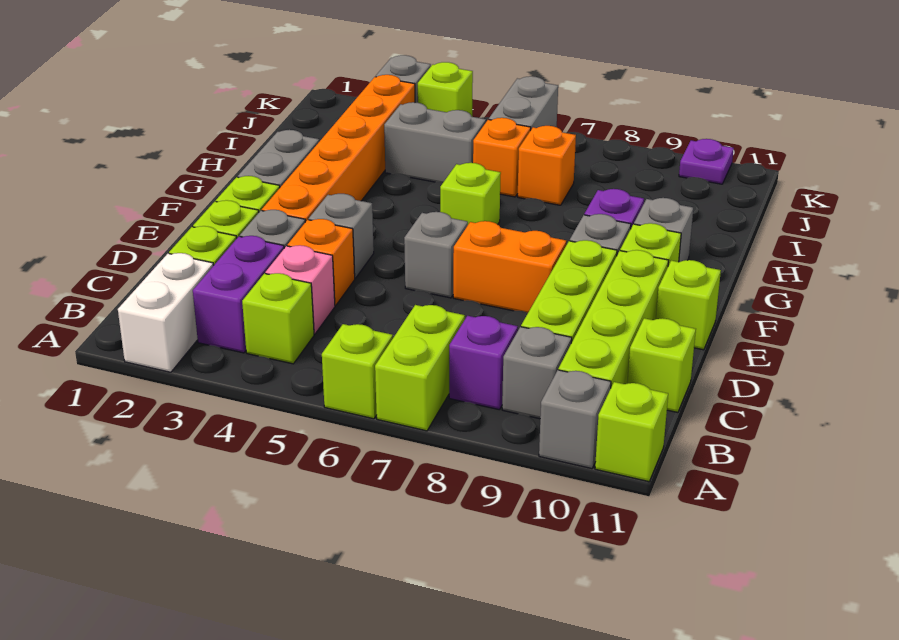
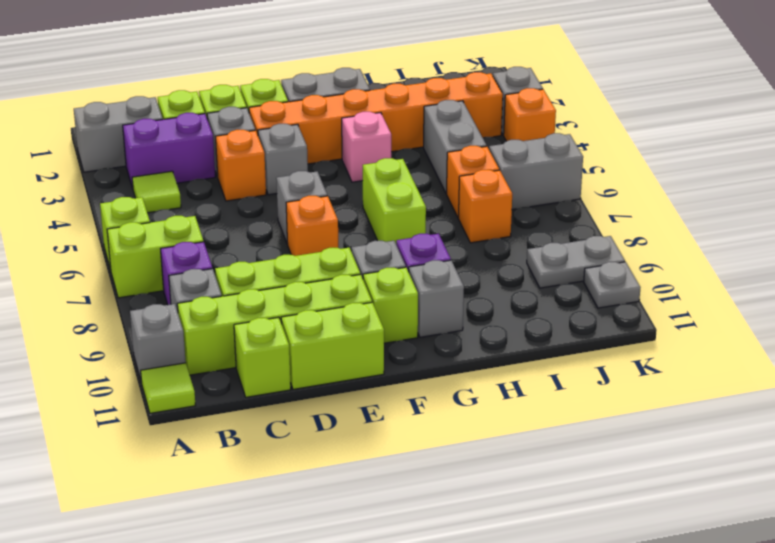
white 1x2 brick [118,253,214,372] -> grey 1x2 brick [74,96,163,172]
lime 1x1 brick [595,382,668,482] -> lime 1x1 tile [141,363,196,413]
lime 1x1 brick [242,273,314,364] -> lime 1x1 tile [132,171,181,213]
pink 1x1 brick [265,245,335,334] -> pink 1x1 brick moved to [342,112,391,182]
orange 1x2 brick [453,221,566,313] -> orange 1x1 brick [286,196,338,256]
lime 1x1 brick [656,260,721,350] -> lime 1x2 brick [281,303,384,389]
lime 1x1 brick [440,163,501,224] -> lime 1x2 brick [363,158,426,243]
none -> grey 1x2 plate [527,236,625,288]
lime 1x1 brick [418,62,473,117] -> orange 1x1 brick [504,88,556,141]
purple 1x1 plate [679,139,734,184] -> grey 1x1 plate [584,262,640,308]

